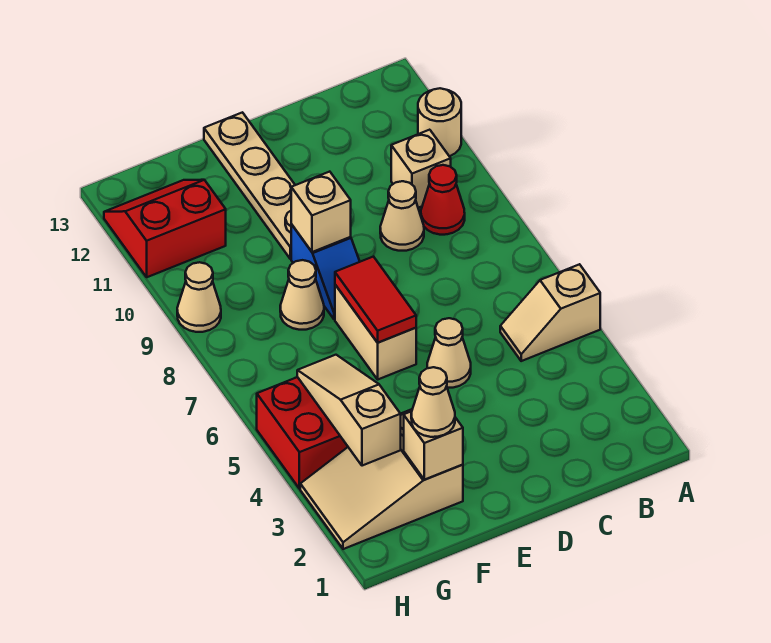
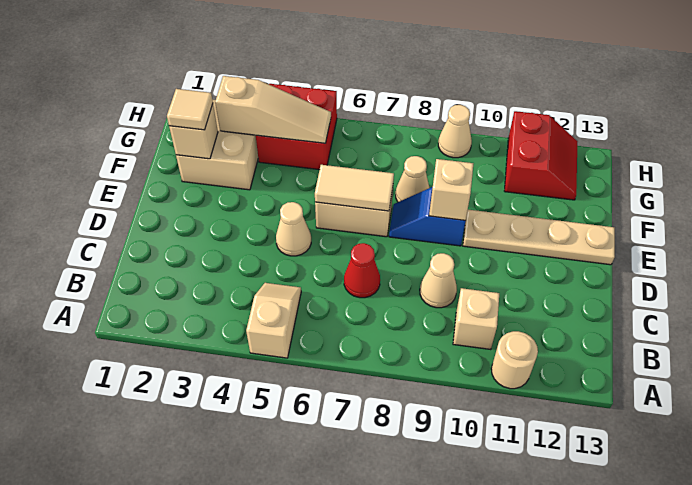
red 1x1 cone [421,165,465,235] -> red 1x1 cone moved to [344,243,380,298]
red 1x2 tile [335,256,416,343] -> tan 1x2 tile [315,165,394,211]
tan 1x1 cone [411,367,455,437] -> tan 1x1 tile [167,89,213,130]

